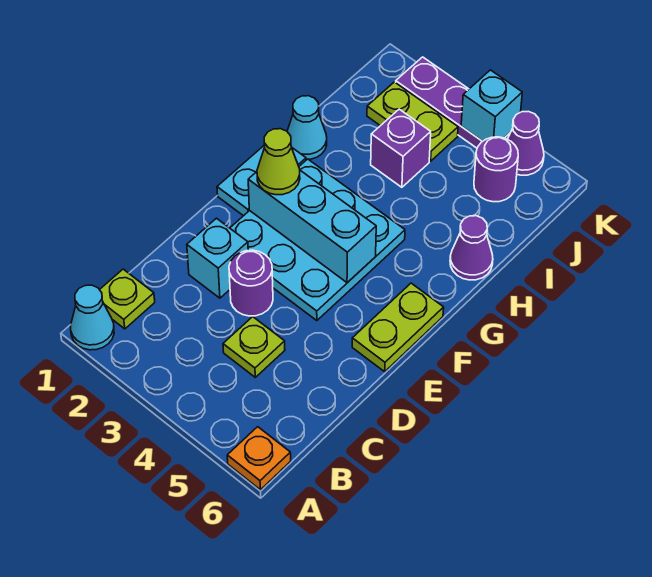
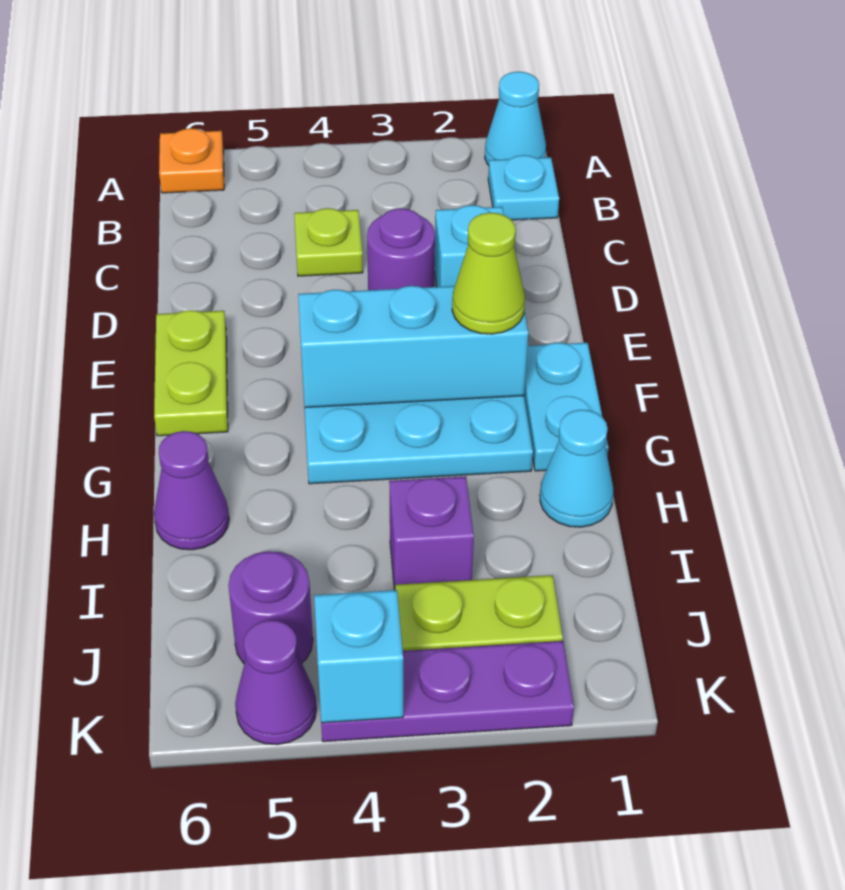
lime 1x1 plate [100,269,155,329] -> cyan 1x1 plate [488,155,559,220]

